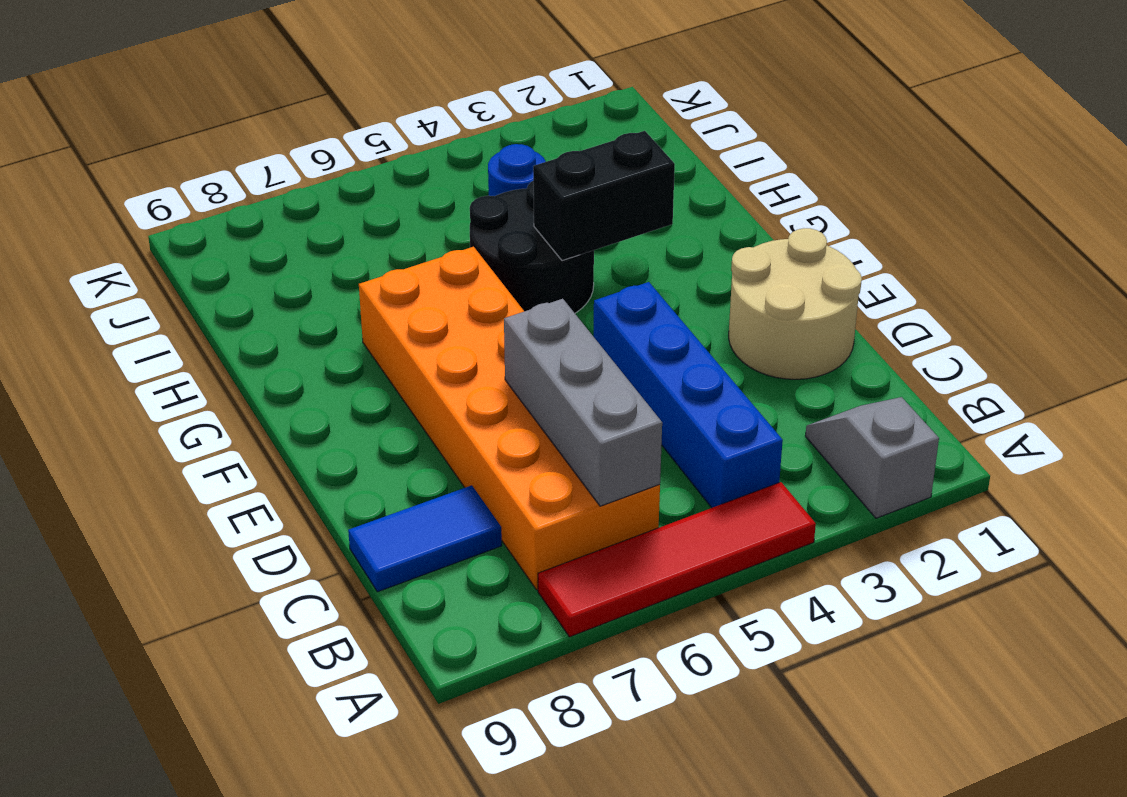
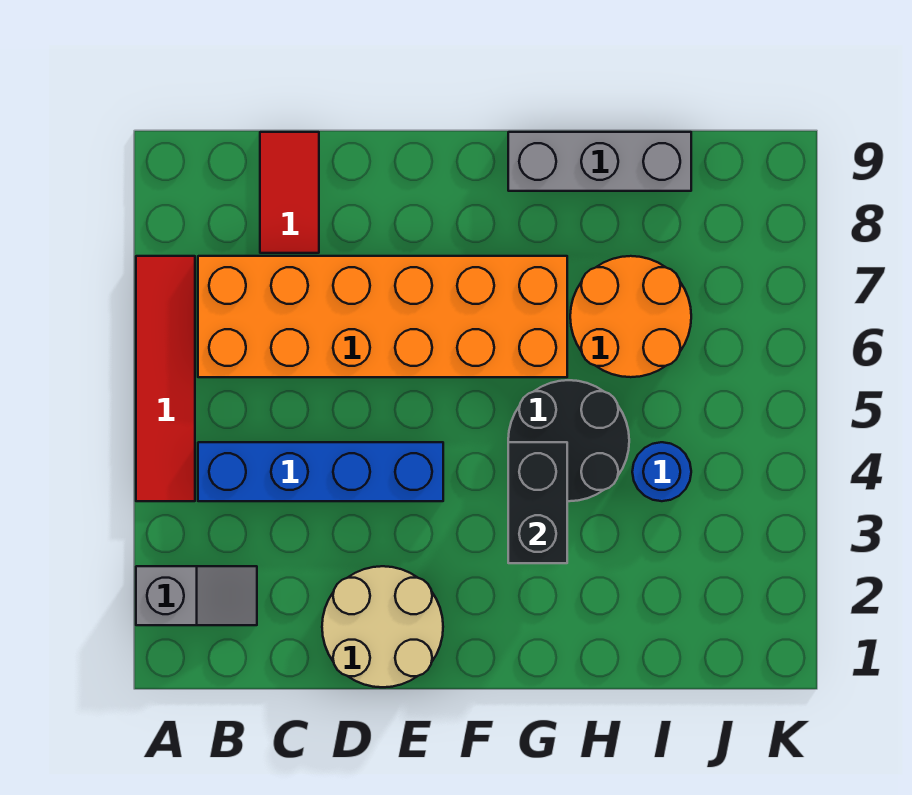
grey 1x3 brick [504,299,662,506] -> grey 1x3 brick moved to [508,132,691,191]
blue 1x2 tile [348,485,502,592] -> red 1x2 tile [260,132,319,253]
none -> orange 2x2 round brick [570,256,691,377]

